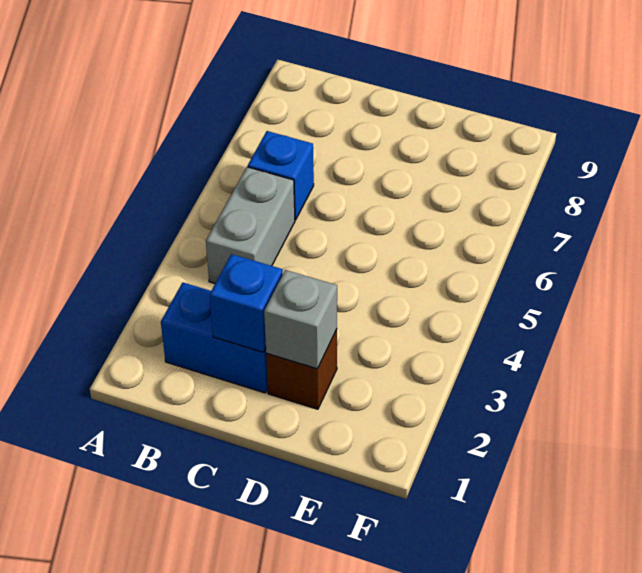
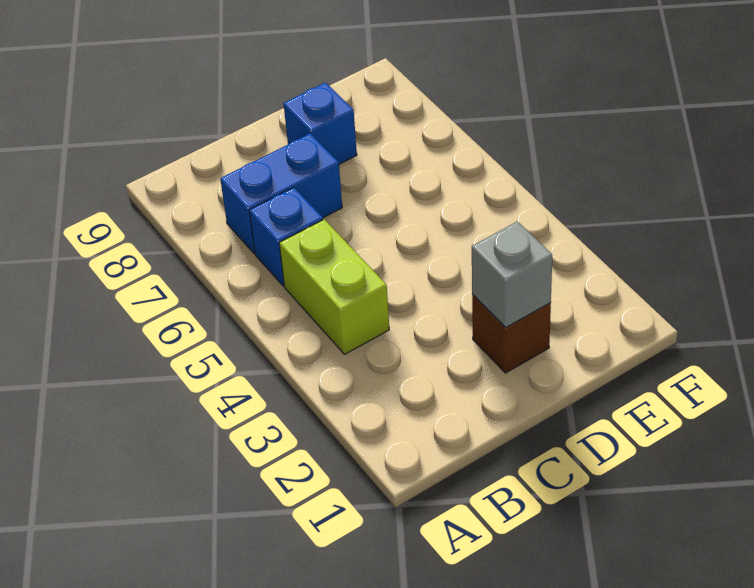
blue 1x2 brick [161,283,268,393] -> blue 1x2 brick moved to [220,134,342,253]
grey 1x2 brick [206,167,295,283] -> lime 1x2 brick [279,219,389,354]
blue 1x1 brick [210,254,283,352] -> blue 1x1 brick moved to [283,83,357,164]

